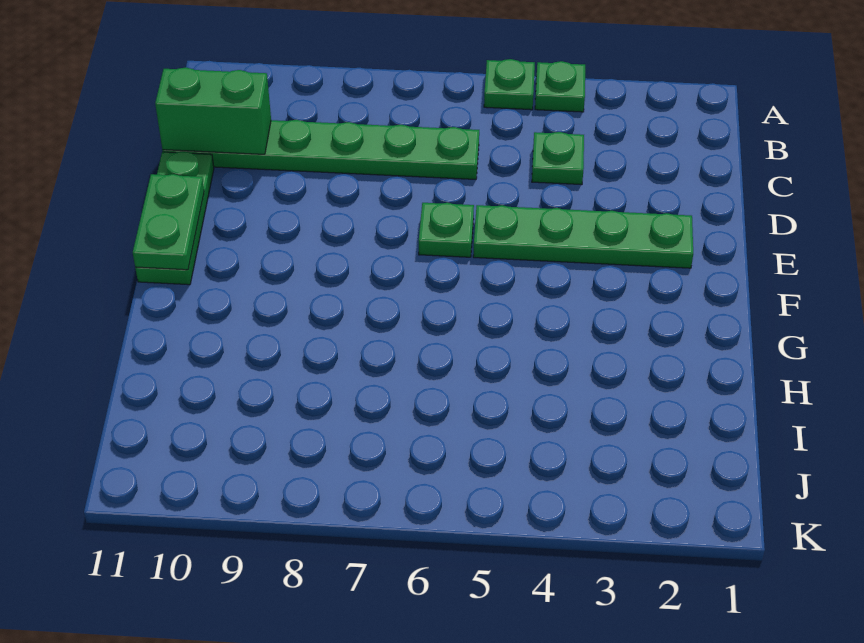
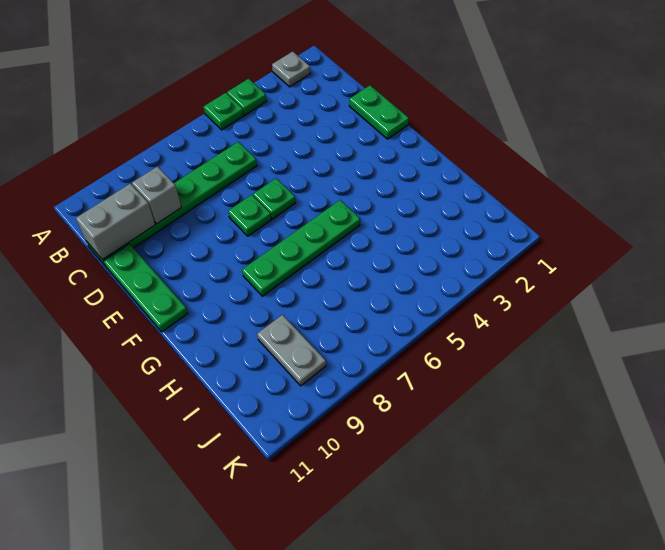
none -> grey 1x1 plate [272,51,310,87]
green 1x1 plate [532,132,584,185] -> green 1x1 plate moved to [228,195,271,236]
none -> grey 1x1 brick [132,166,181,224]
green 1x2 brick [155,68,271,154] -> grey 1x2 brick [76,184,155,260]
green 1x4 plate [473,205,693,268] -> green 1x4 plate moved to [242,200,360,296]
green 1x2 plate [133,174,204,270] -> green 1x2 plate moved to [349,85,409,139]
none -> grey 1x2 plate [257,315,326,386]

